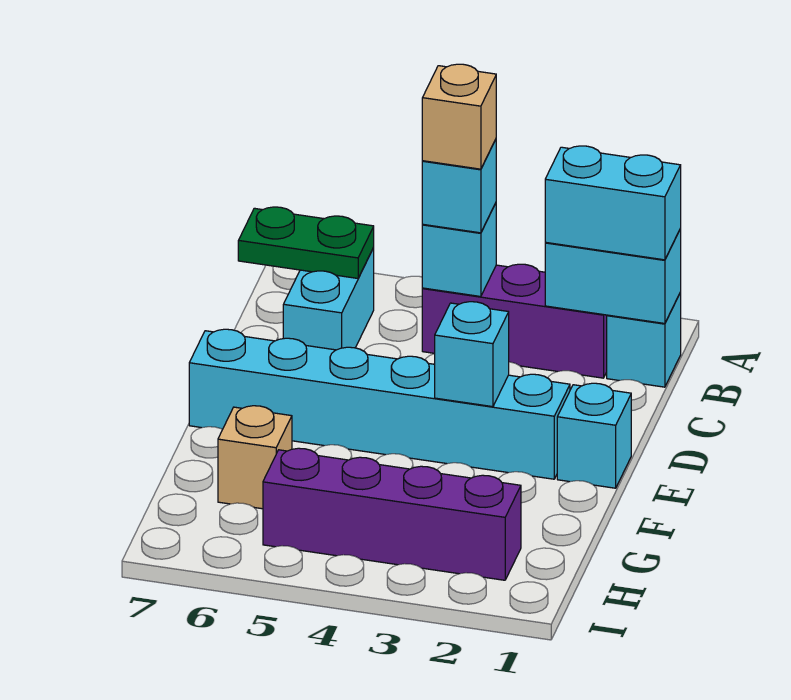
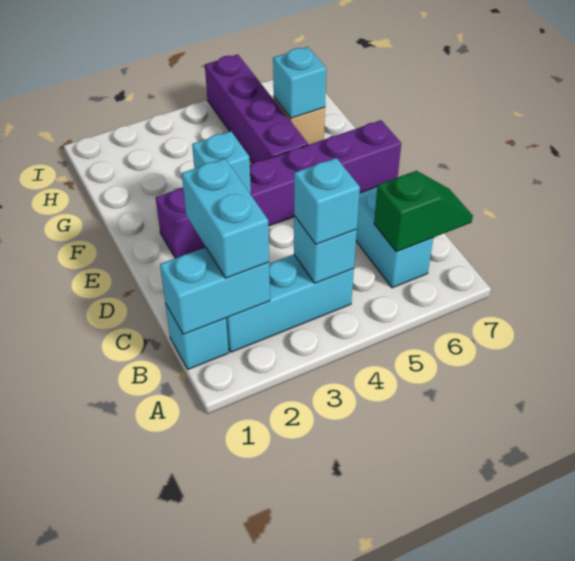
cyan 1x2 brick [545,146,681,260] -> cyan 1x2 brick turned to [182,158,269,278]
purple 1x3 brick [422,264,607,378] -> cyan 1x3 brick [226,254,354,352]
tan 1x1 brick [422,64,496,169] -> none
green 1x2 plate [238,207,374,278] -> green 1x2 slope [374,171,473,252]
cyan 1x1 brick [557,383,631,488] -> cyan 1x1 brick moved to [273,47,326,118]
cyan 1x6 brick [189,329,570,479] -> purple 1x6 brick [156,120,401,258]
purple 1x4 brick [263,448,521,580] -> purple 1x4 brick turned to [205,54,308,163]

